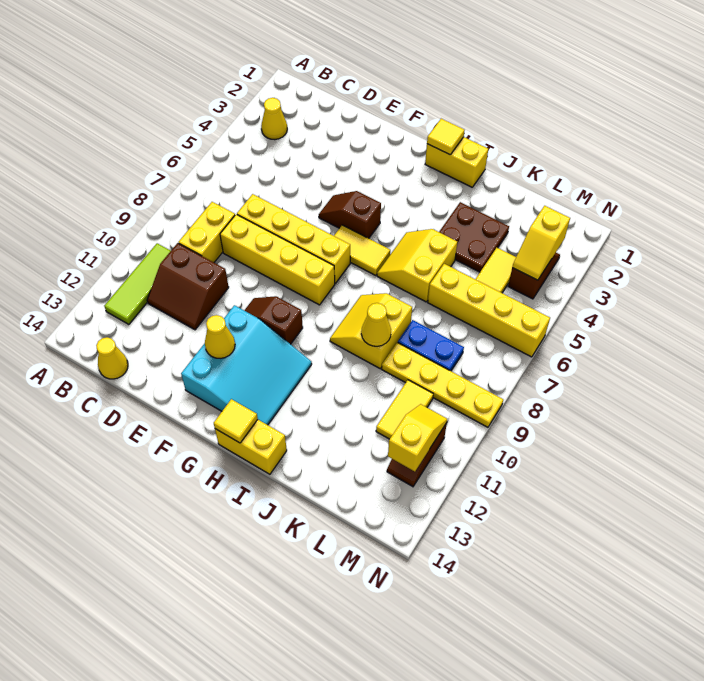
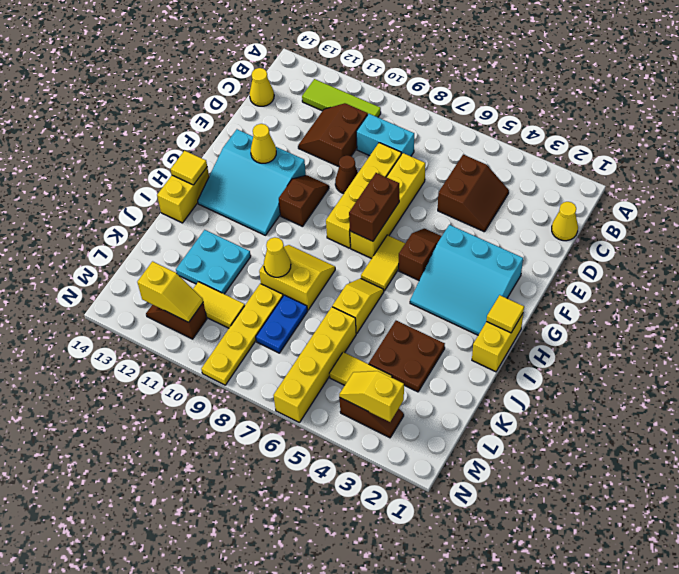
yellow 1x1 cone [261,98,287,140] -> yellow 1x1 cone moved to [552,202,578,241]
none -> brown 2x2 slope [438,155,509,232]
yellow 1x2 brick [179,202,235,262] -> cyan 1x2 brick [356,114,414,156]
none -> brown 1x1 cone [335,155,358,194]
none -> cyan 3x3 slope [410,225,523,335]
none -> brown 1x2 brick [349,173,399,241]
yellow 2x2 slope [377,229,457,302] -> yellow 1x2 slope [332,278,384,334]
none -> cyan 2x2 plate [176,230,251,294]

